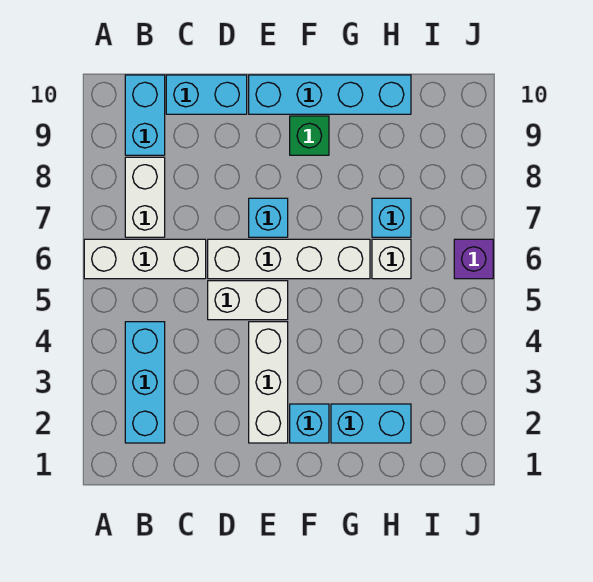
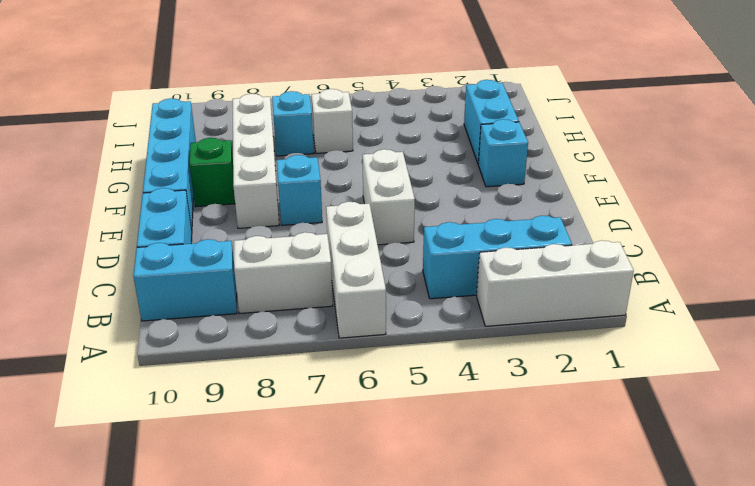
white 1x4 brick [208,239,370,279] -> white 1x4 brick moved to [233,94,279,228]
white 1x3 brick [249,322,288,443] -> white 1x3 brick moved to [477,240,634,326]
purple 1x1 brick [454,239,493,279] -> none

